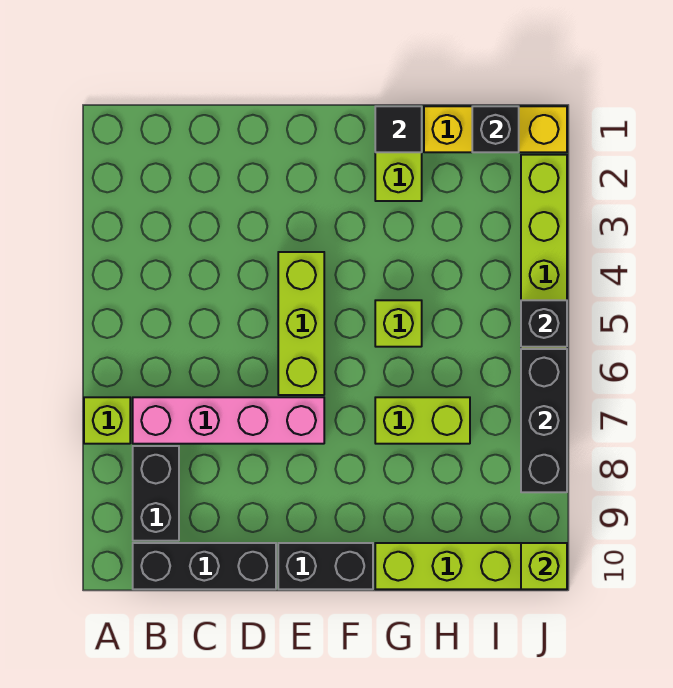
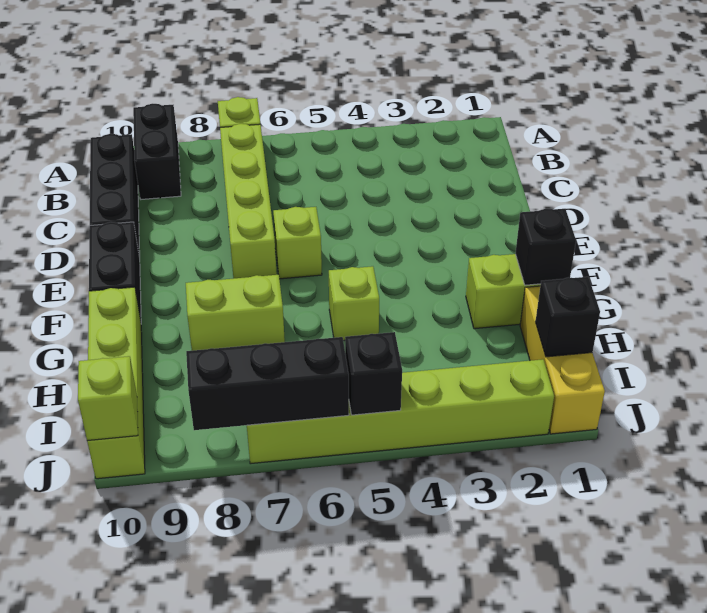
pink 1x4 brick [133,397,324,444] -> lime 1x4 brick [220,124,277,278]
black 1x2 brick [133,446,179,541] -> black 1x2 brick turned to [133,104,181,199]
lime 1x3 brick [278,252,324,395] -> lime 1x1 brick [273,207,322,279]
black 1x1 tile [375,106,422,152] -> black 1x1 brick [515,209,576,285]
lime 1x2 brick [375,397,470,444] -> lime 1x2 brick turned to [186,275,285,351]

